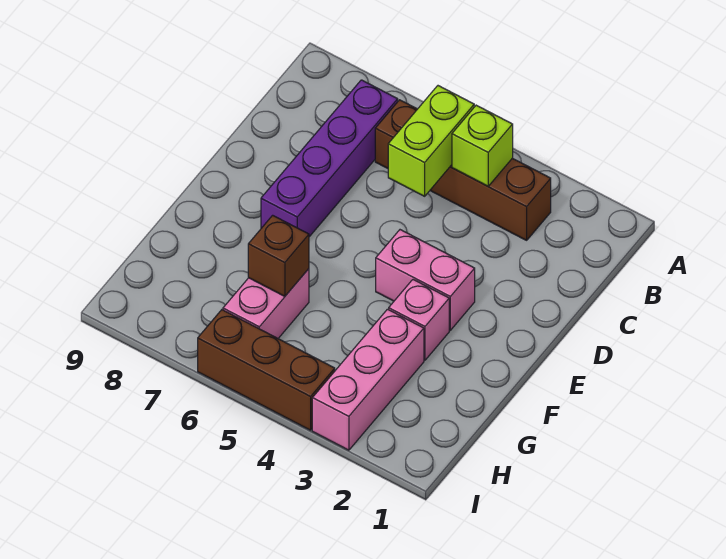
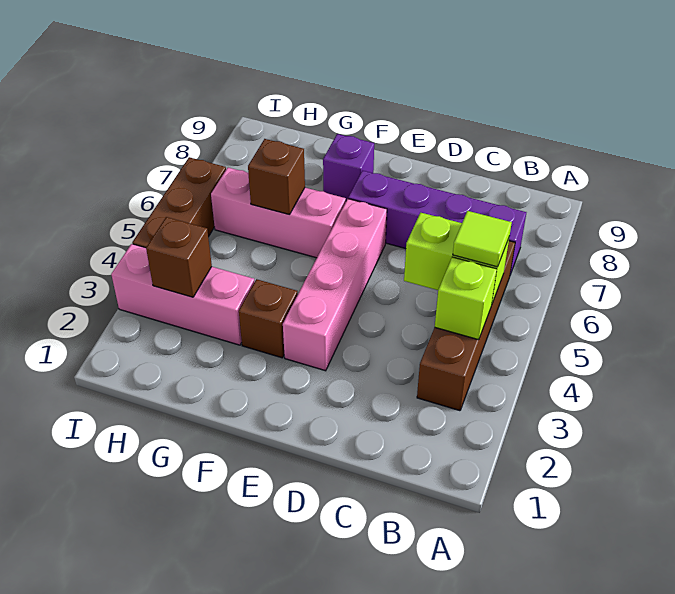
none -> lime 1x1 tile [453,211,512,267]
pink 1x2 brick [376,230,475,330] -> pink 1x4 brick [283,199,387,371]
pink 1x1 brick [389,280,449,360] -> brown 1x1 brick [239,279,298,358]
none -> purple 1x1 brick [323,134,374,201]
pink 1x2 brick [223,269,309,338] -> pink 1x3 brick [211,168,346,258]
none -> brown 1x1 brick [146,217,212,297]

